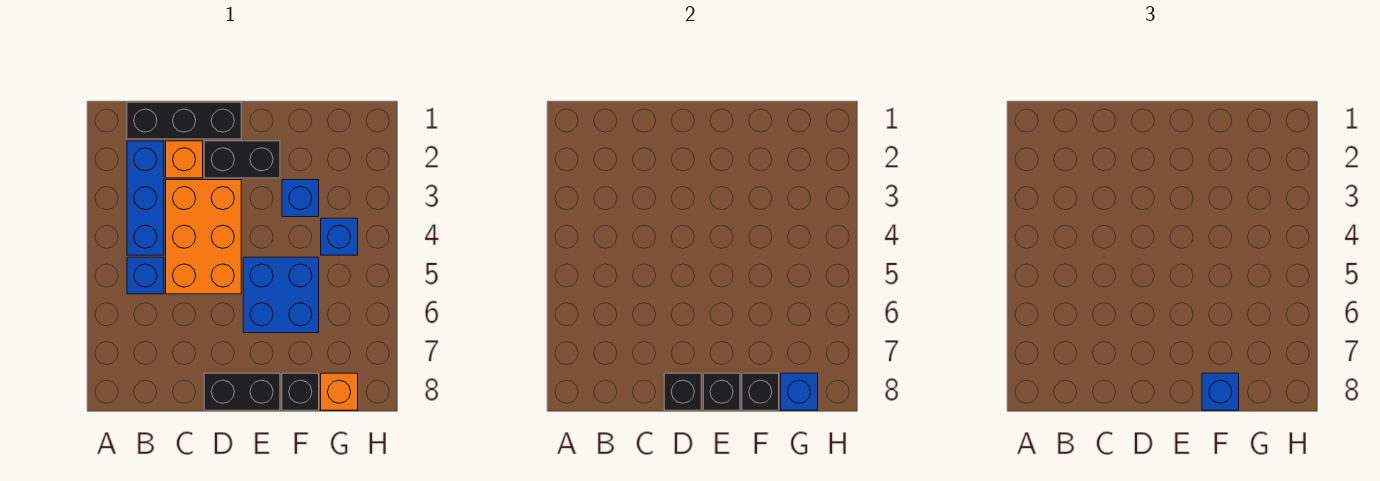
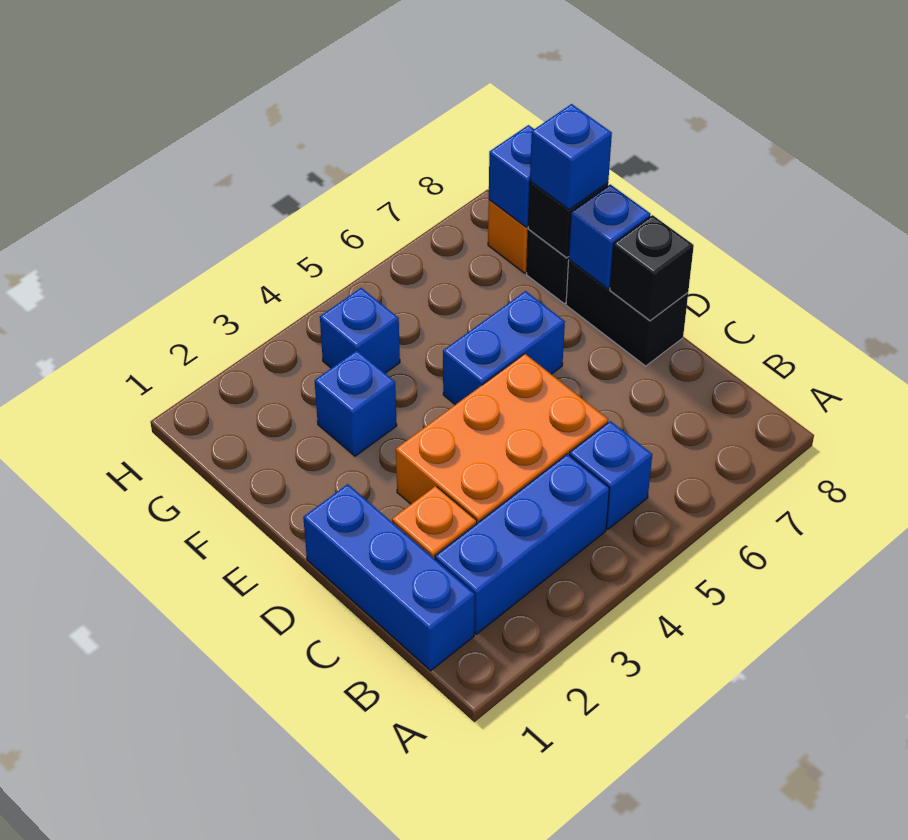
black 1x3 brick [127,102,241,139] -> blue 1x3 brick [303,484,475,671]
black 1x2 brick [204,141,280,178] -> none
blue 2x2 brick [243,257,319,333] -> blue 1x2 brick [443,291,565,405]
black 1x1 brick [703,373,740,410] -> blue 1x1 brick [569,184,650,289]

